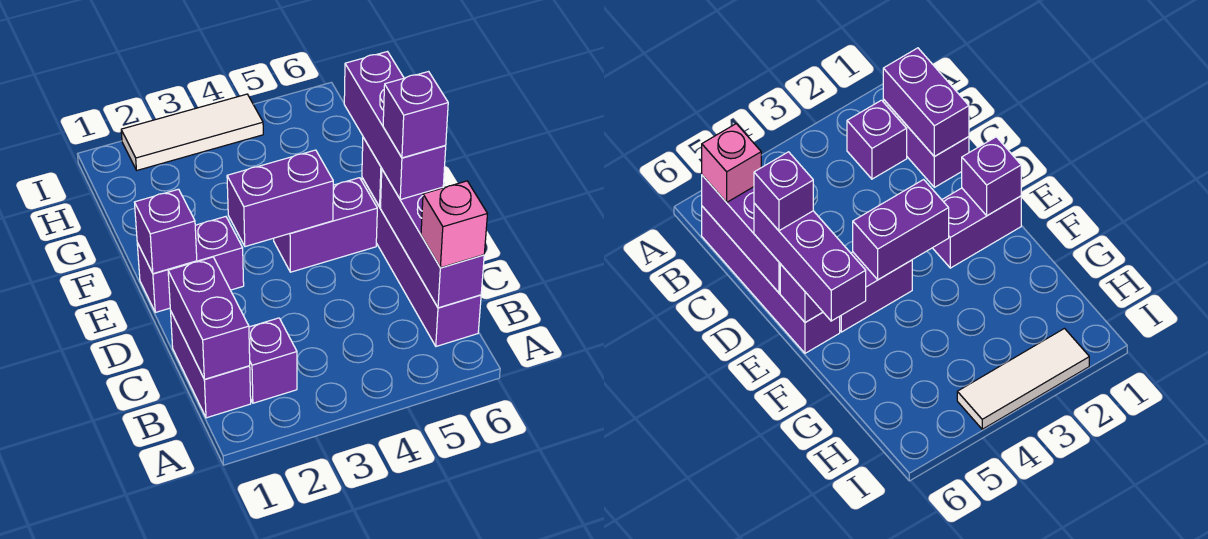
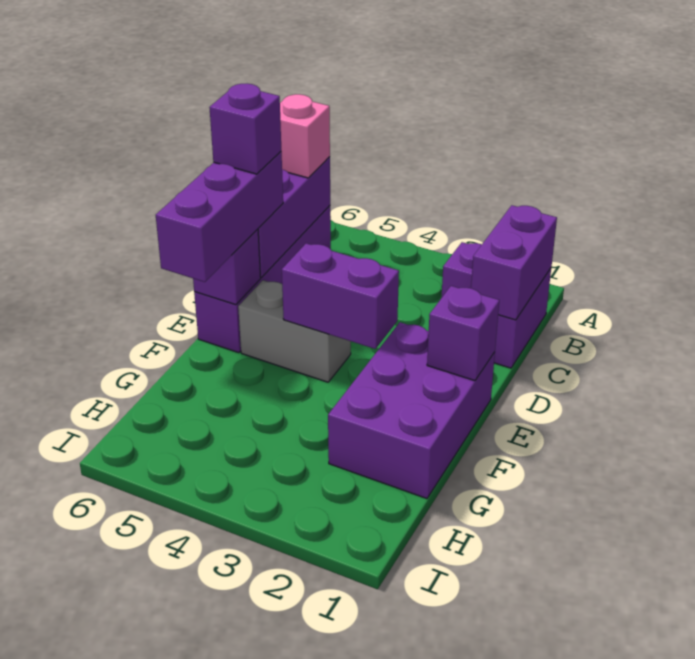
purple 1x2 brick [137,217,244,312] -> purple 2x3 brick [328,322,495,499]
purple 1x2 brick [274,178,377,272] -> grey 1x2 brick [238,280,351,382]
white 1x3 tile [121,94,263,170] -> none

